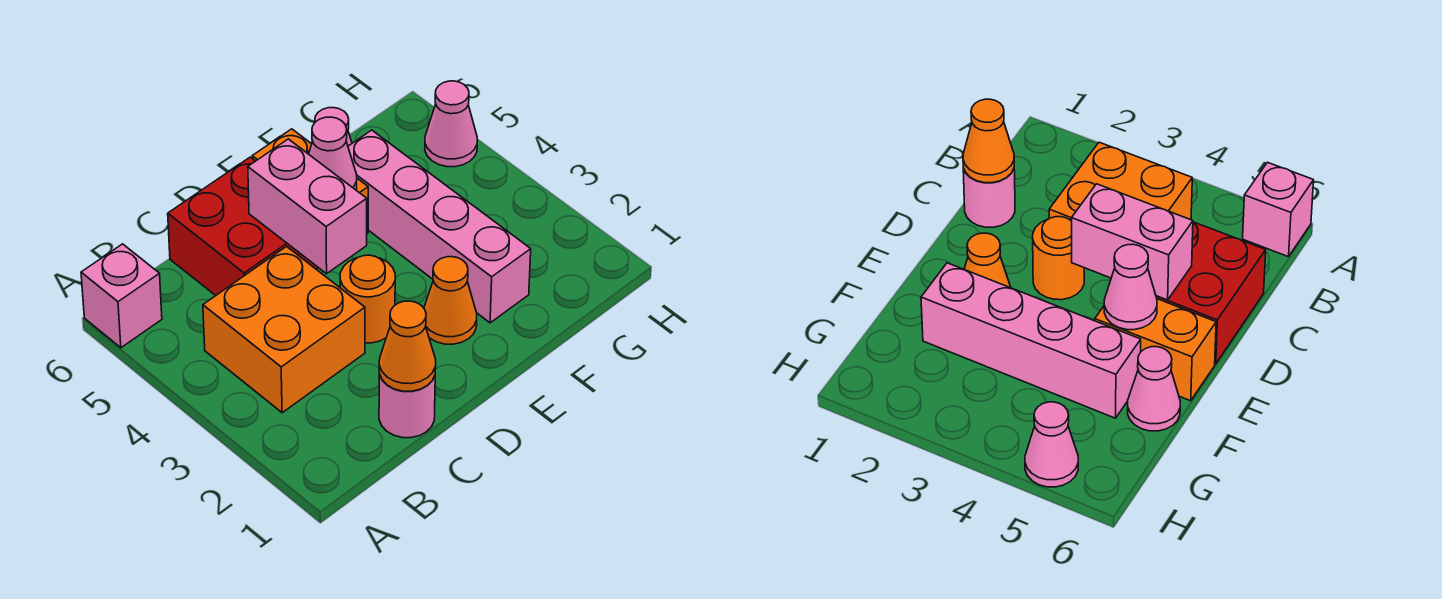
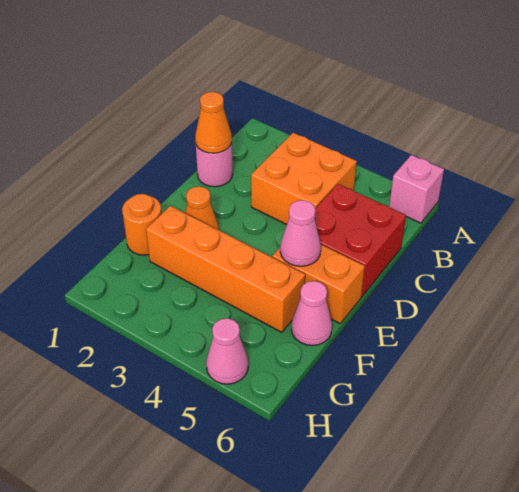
orange 1x1 round brick [340,255,395,343] -> orange 1x1 round brick moved to [122,194,161,255]
pink 1x2 brick [248,139,367,274] -> none
pink 1x4 brick [348,130,531,323] -> orange 1x4 brick [146,206,305,332]

